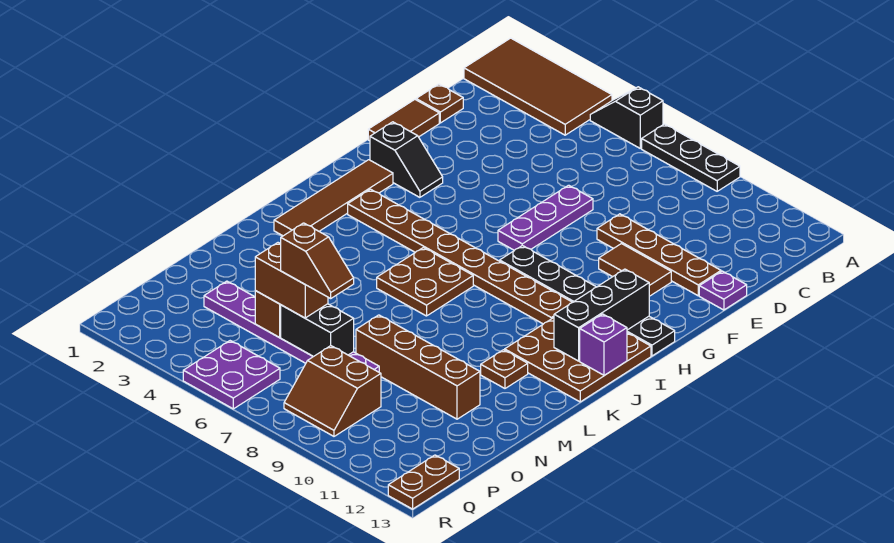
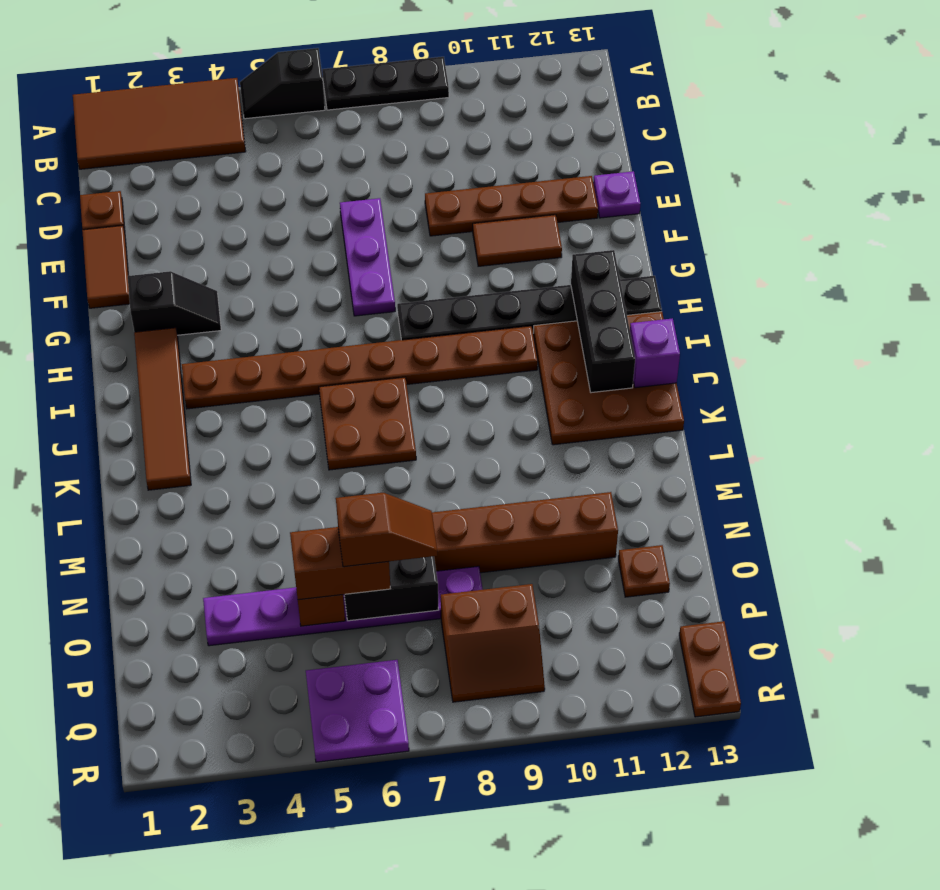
brown 1x1 plate [481,350,528,388] -> brown 1x1 plate moved to [618,545,670,597]

